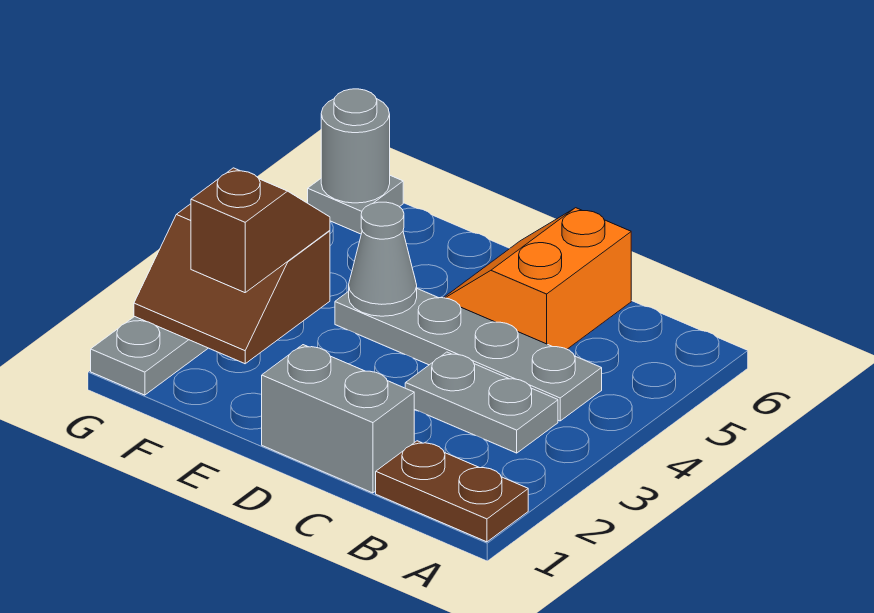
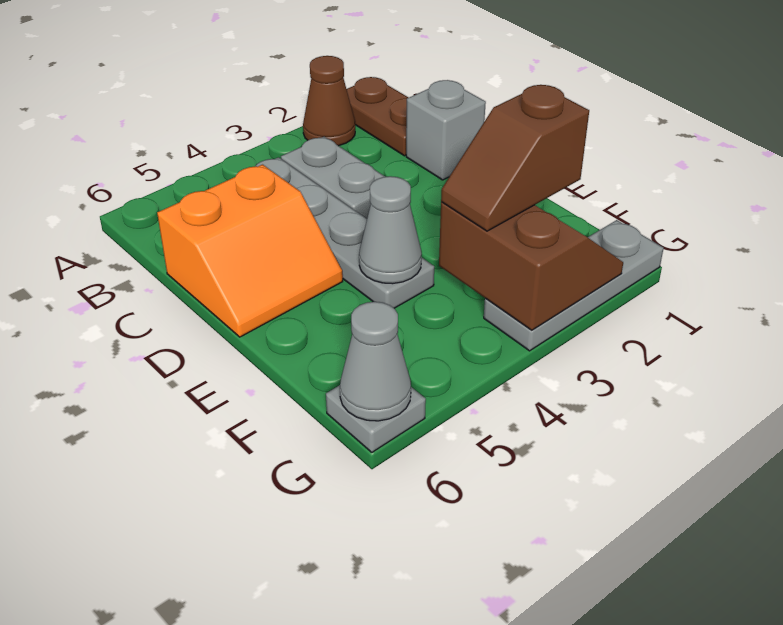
none -> brown 1x1 cone [303,56,355,146]
grey 1x2 brick [262,345,414,493] -> grey 1x1 brick [406,80,486,180]
grey 1x1 round brick [321,89,390,203] -> grey 1x1 cone [340,302,411,421]

